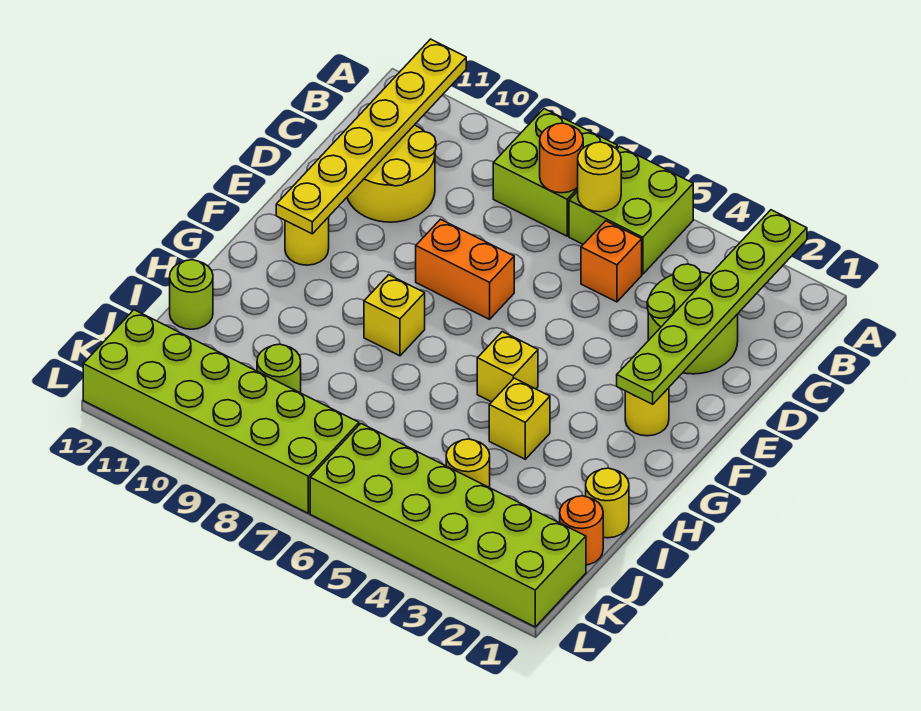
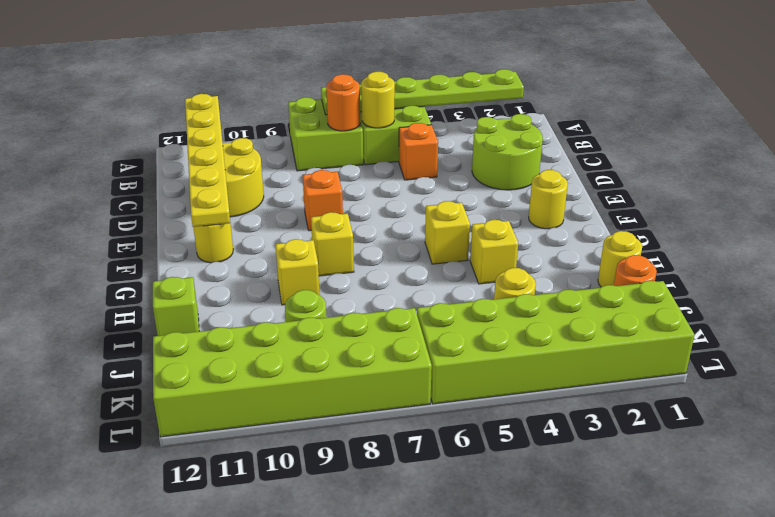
lime 1x6 plate [617,210,807,404] -> lime 1x6 plate turned to [321,69,524,115]
orange 1x2 brick [416,219,514,319] -> orange 1x1 brick [303,170,343,231]
none -> yellow 1x1 brick [275,239,320,305]
lime 1x1 round brick [170,260,213,329] -> lime 1x1 brick [153,277,199,336]

